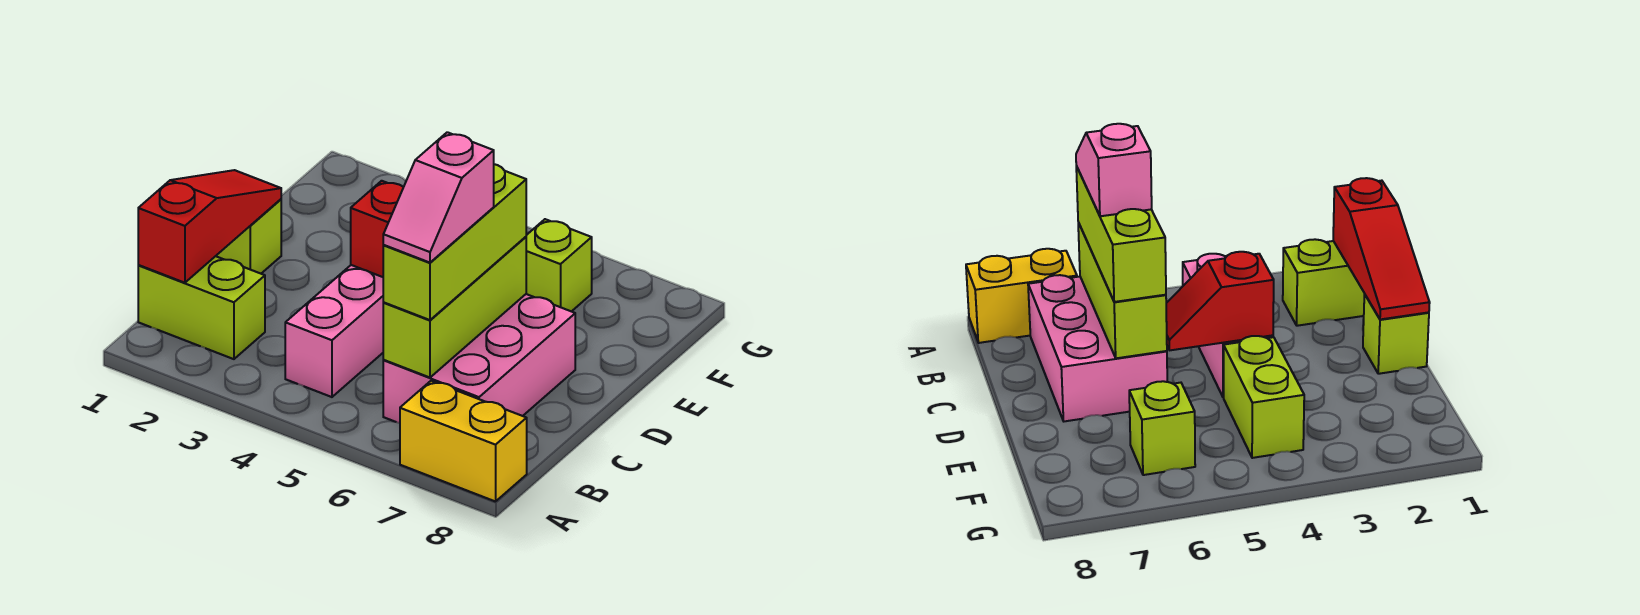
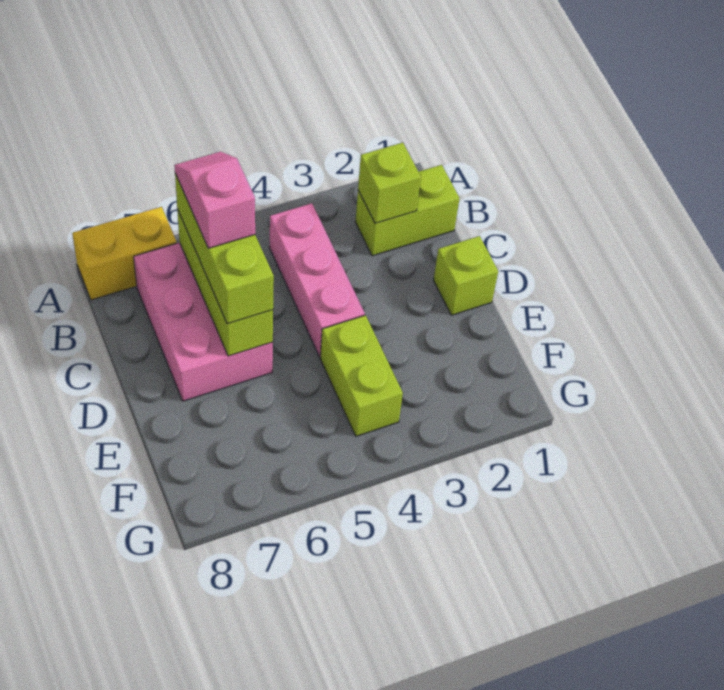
red 1x3 slope [138,170,281,283] -> none
red 1x2 slope [351,181,403,277] -> none
lime 1x1 brick [526,219,592,312] -> lime 1x1 brick moved to [358,143,421,223]

